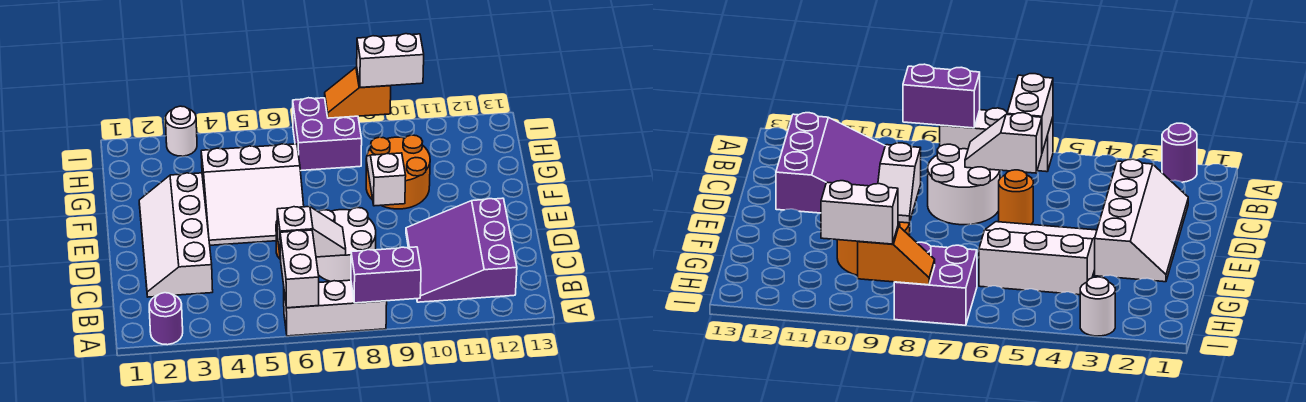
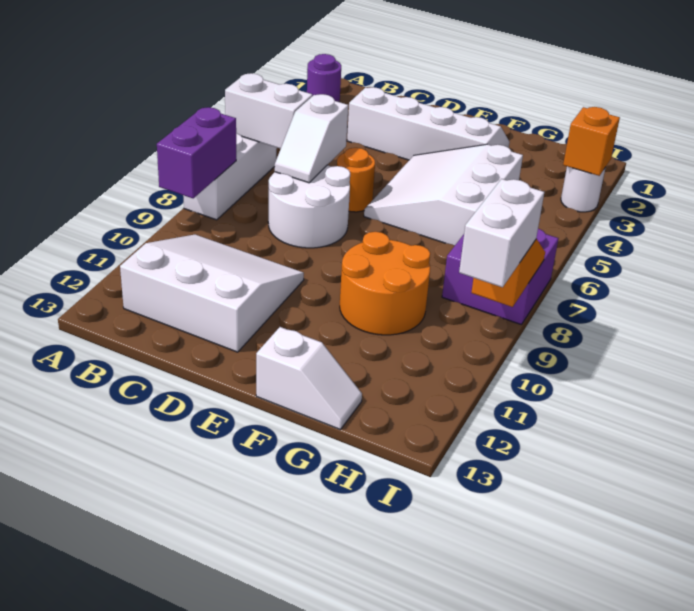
purple 3x3 slope [406,198,517,302] -> white 3x3 slope [120,235,304,352]
white 1x2 slope [367,153,406,206] -> white 1x2 slope moved to [256,327,362,429]
none -> orange 1x1 brick [563,107,620,176]

